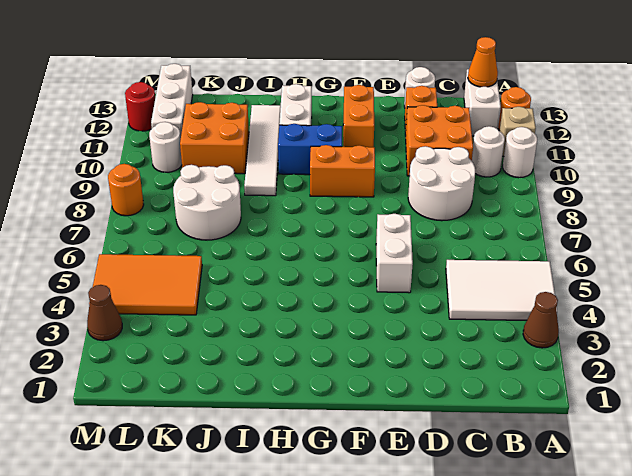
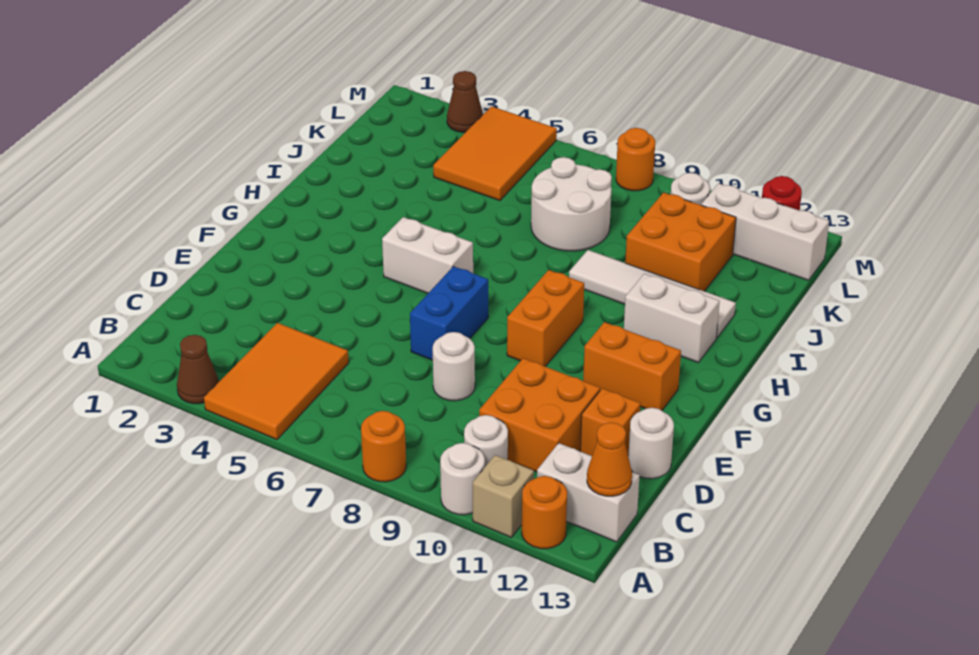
white 2x3 tile [446,260,557,320] -> orange 2x3 tile [204,323,349,440]
none -> orange 1x1 round brick [361,411,406,482]
white 2x2 round brick [408,146,475,221] -> white 1x1 round brick [433,332,475,401]
white 1x2 brick [376,214,413,293] -> white 1x2 brick moved to [382,217,473,293]
blue 1x2 brick [278,124,342,175] -> blue 1x2 brick moved to [410,266,488,360]

